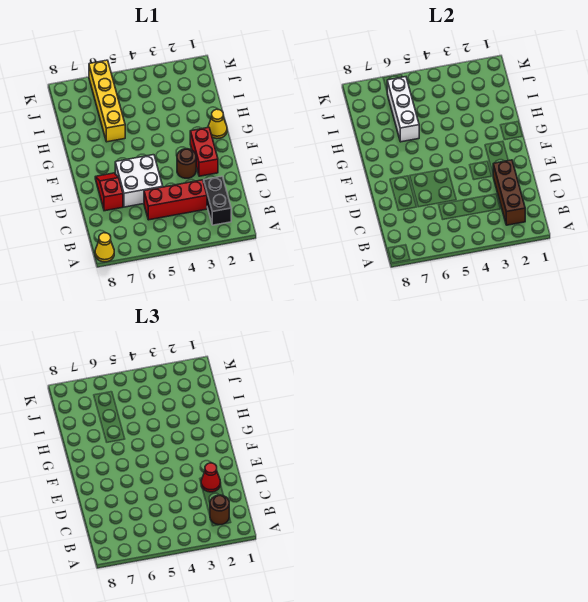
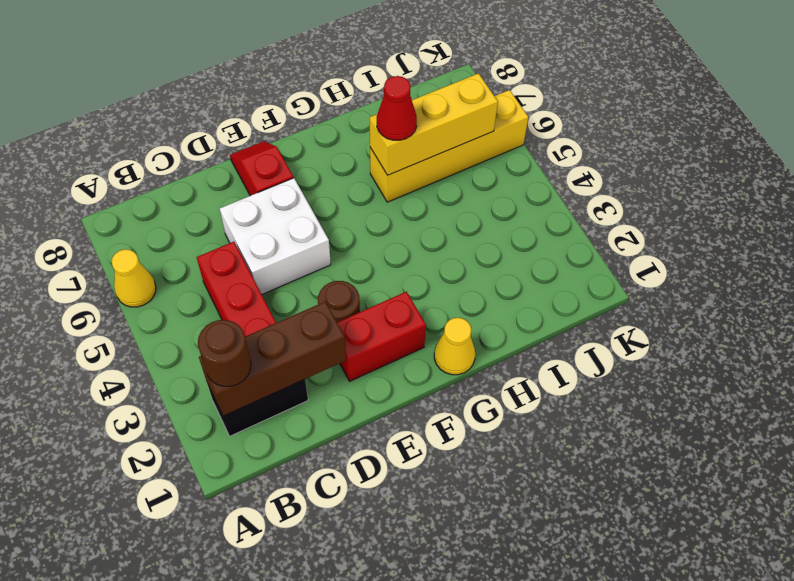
yellow 1x1 cone [95,233,114,262] -> yellow 1x1 cone moved to [112,249,156,307]
red 1x1 cone [201,463,221,492] -> red 1x1 cone moved to [377,76,417,140]
red 1x2 slope [95,173,123,211] -> red 1x2 slope turned to [230,141,293,196]
white 1x3 brick [387,77,419,142] -> yellow 1x3 brick [370,73,498,175]

